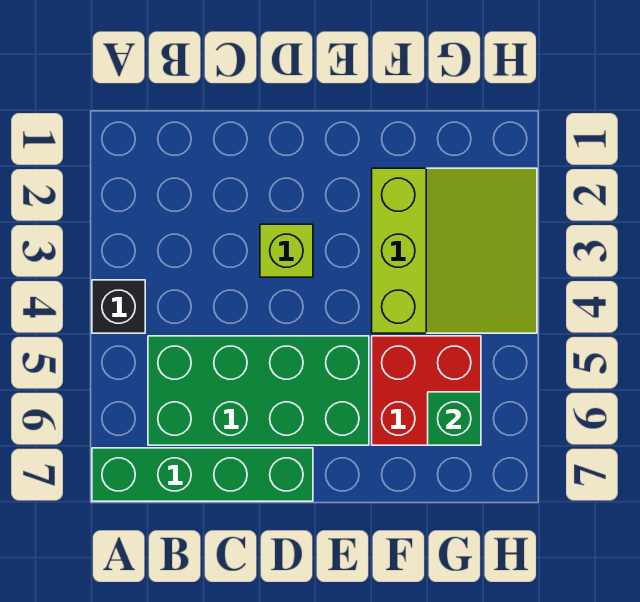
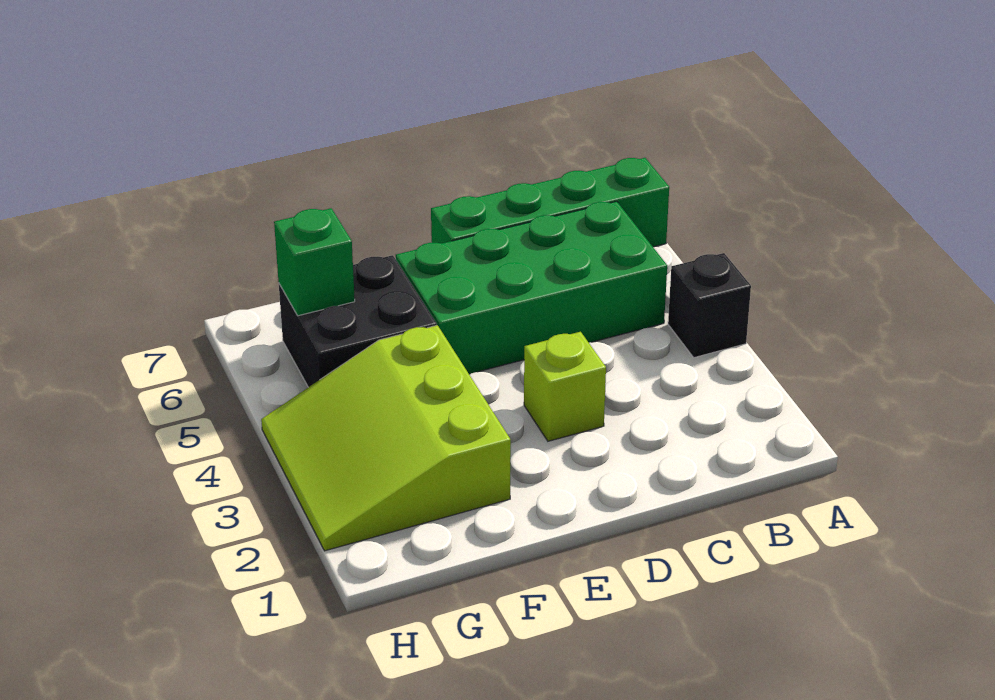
red 2x2 brick [372,336,481,445] -> black 2x2 brick [279,255,437,387]

